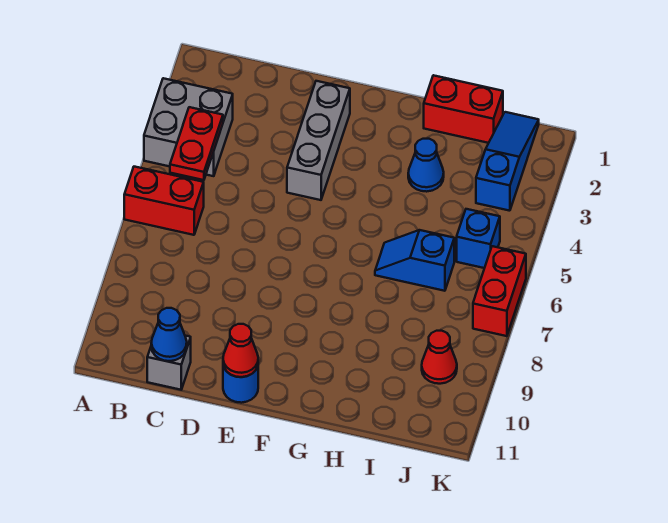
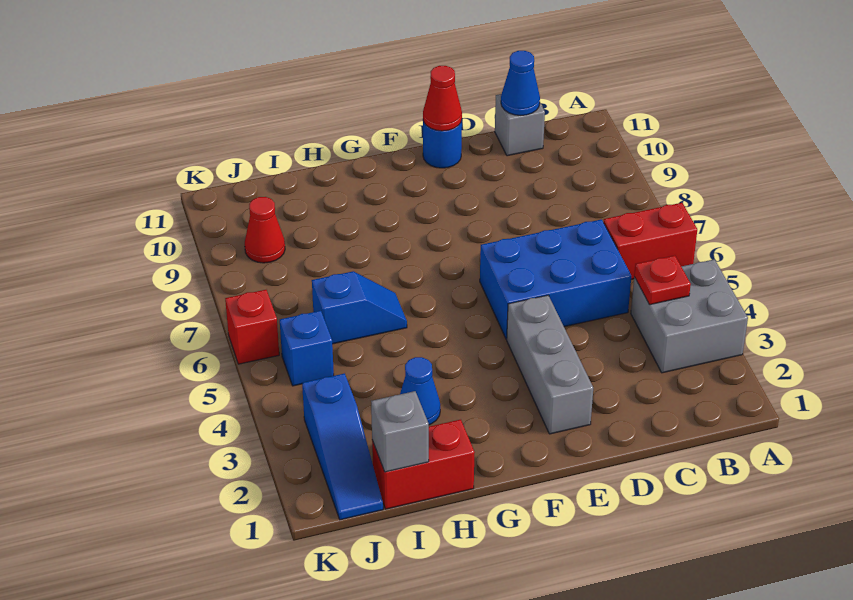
red 1x2 plate [170,107,223,180] -> red 1x1 plate [634,255,691,305]
none -> blue 2x3 brick [480,219,631,339]
none -> grey 1x1 brick [371,391,429,472]
red 1x2 brick [473,246,526,336] -> red 1x1 brick [225,290,279,364]

